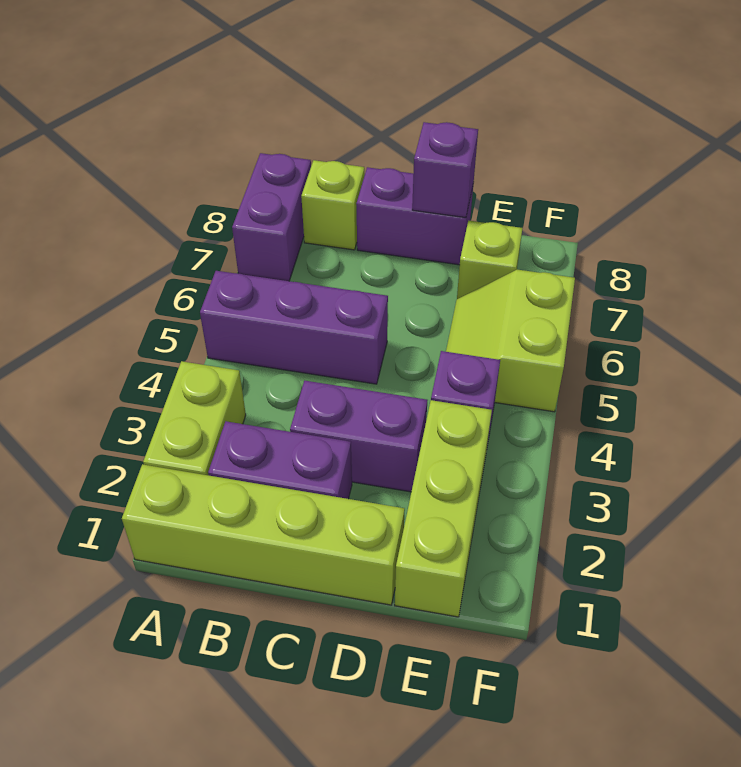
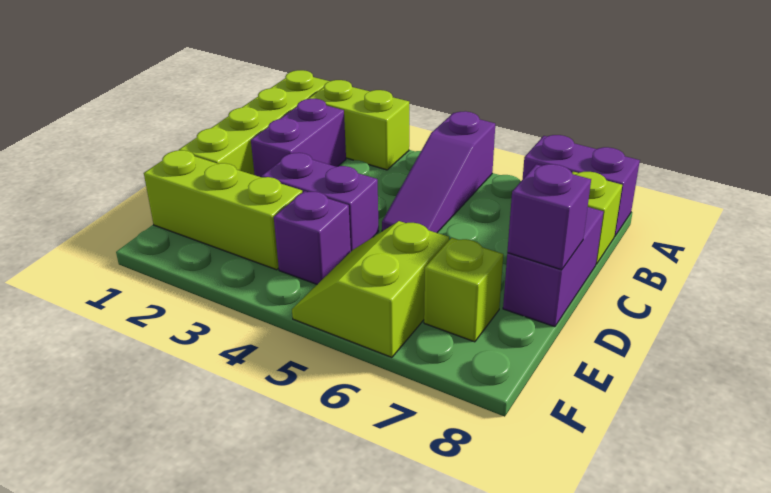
purple 1x3 brick [200,271,388,384] -> purple 1x3 slope [382,111,495,233]
purple 1x2 brick [290,381,427,492] -> purple 1x2 brick turned to [262,153,379,251]
lime 2x2 slope [446,270,575,412] -> lime 2x2 slope turned to [292,221,449,357]

